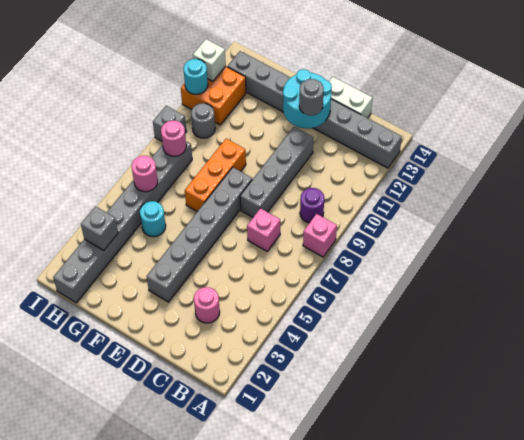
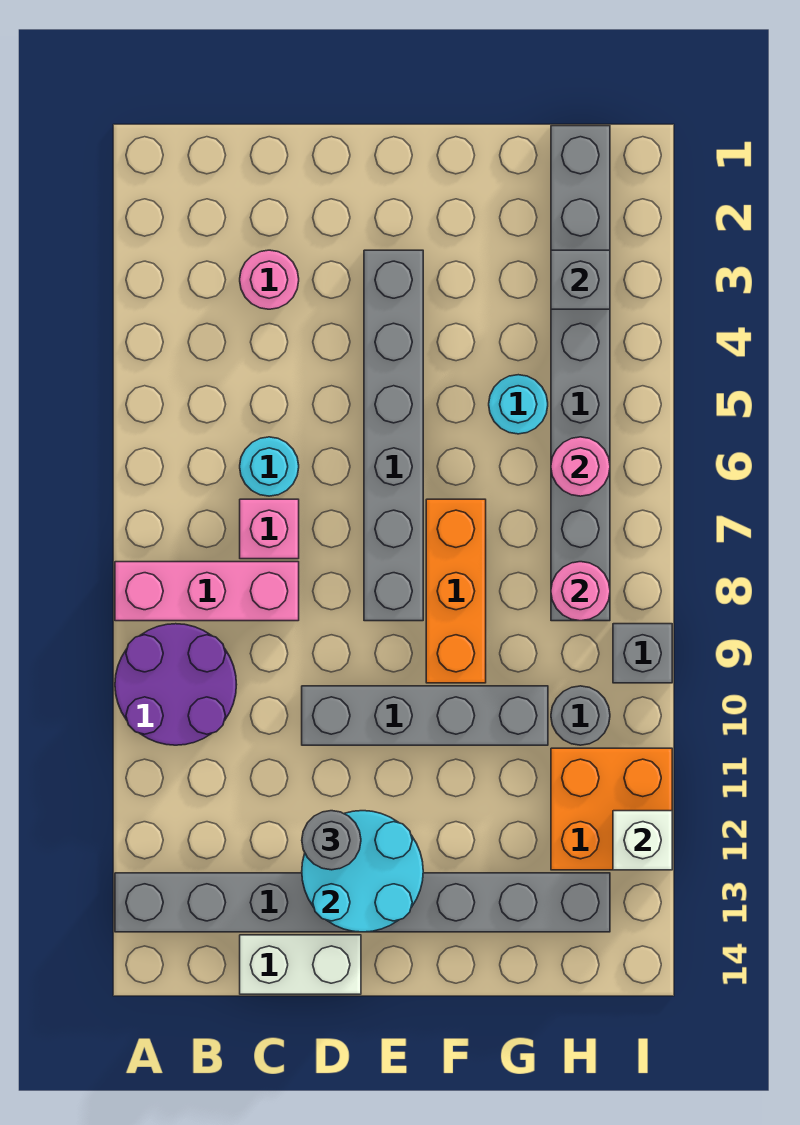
pink 1x1 brick [303,214,337,257] -> pink 1x3 brick [115,562,299,621]
purple 1x1 round brick [300,188,324,223] -> purple 2x2 round brick [115,624,237,745]
grey 1x4 brick [240,127,313,217] -> grey 1x4 brick turned to [302,686,548,745]
cyan 1x1 round brick [183,59,208,94] -> cyan 1x1 round brick moved to [240,437,299,496]

